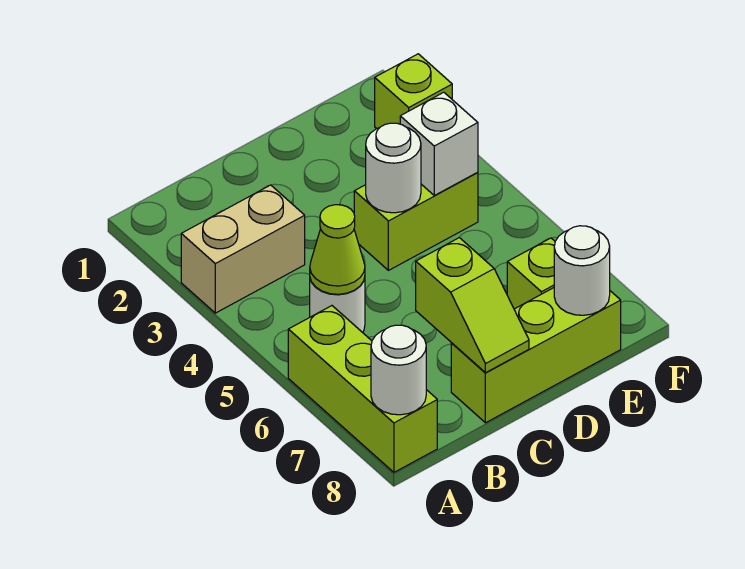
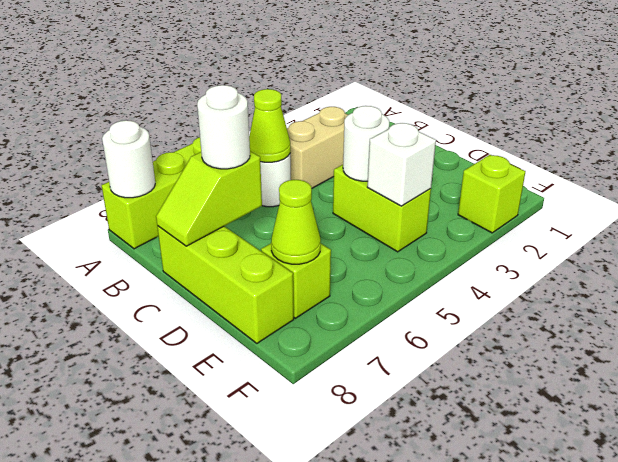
tan 1x2 brick [181,185,305,313] -> tan 1x2 brick turned to [287,107,348,189]
none -> lime 1x1 cone [271,180,321,264]
white 1x1 round brick [554,226,610,315] -> white 1x1 round brick moved to [197,85,250,169]

